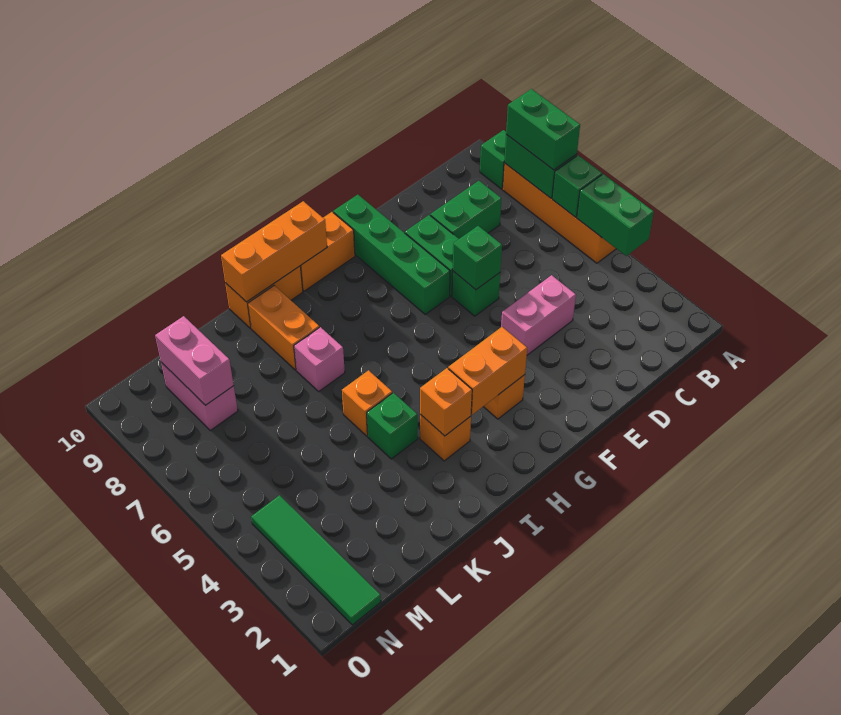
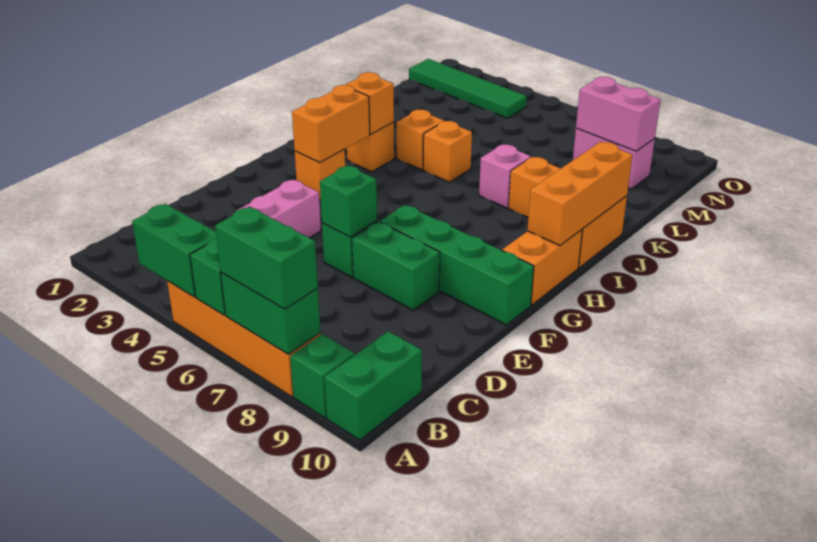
green 1x2 brick [430,181,501,239] -> green 1x2 brick moved to [324,331,422,440]
green 1x1 brick [367,393,418,459] -> orange 1x1 brick [396,110,444,170]

